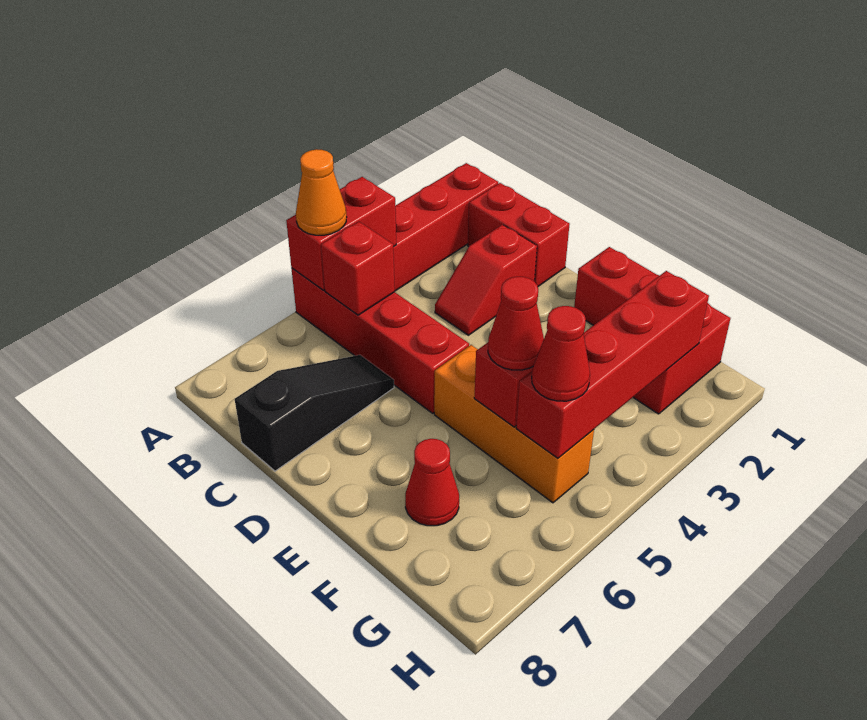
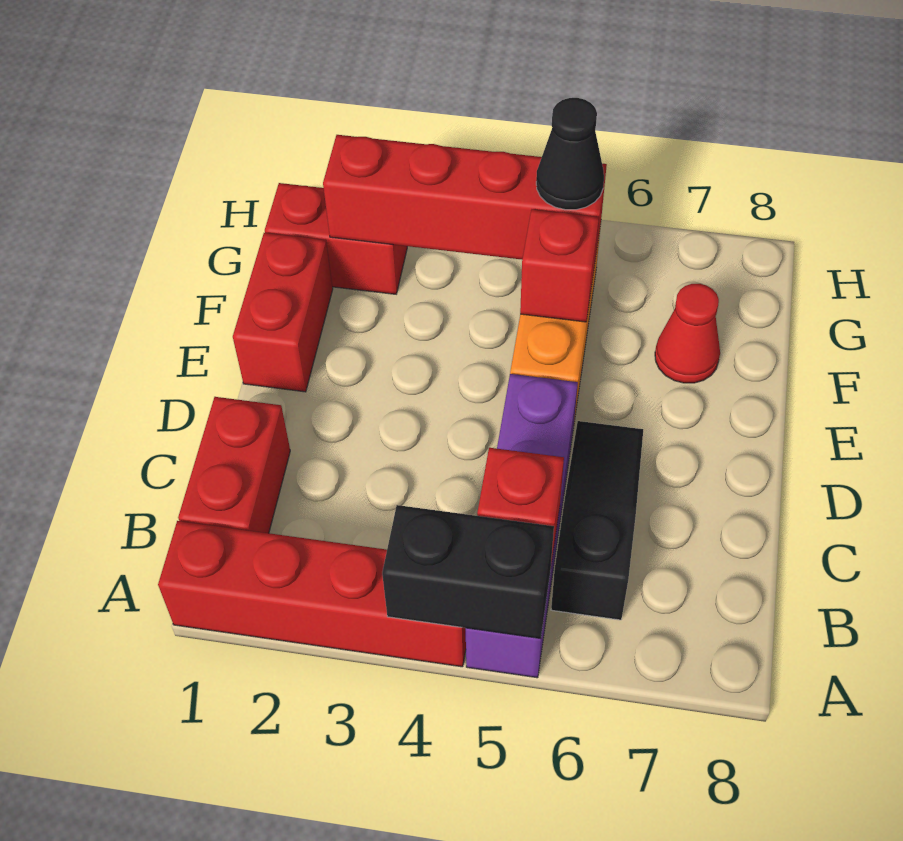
red 1x2 brick [286,177,396,290] -> black 1x2 brick [382,505,554,639]
red 1x4 brick [291,268,469,413] -> purple 1x4 brick [466,374,578,678]
orange 1x1 cone [296,149,347,235] -> none
red 1x2 slope [435,225,537,335] -> none
black 1x3 slope [235,355,394,471] -> black 1x3 slope turned to [551,421,643,620]
red 1x1 cone [488,277,544,370] -> none
red 1x1 cone [532,306,590,401] -> black 1x1 cone [536,98,604,210]

